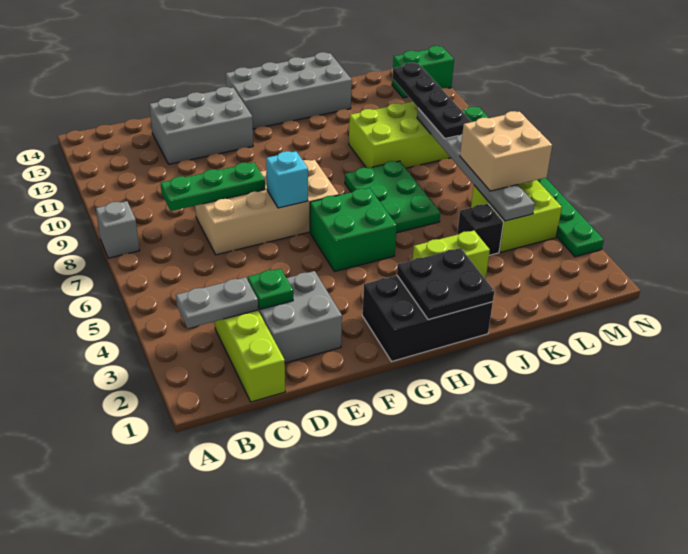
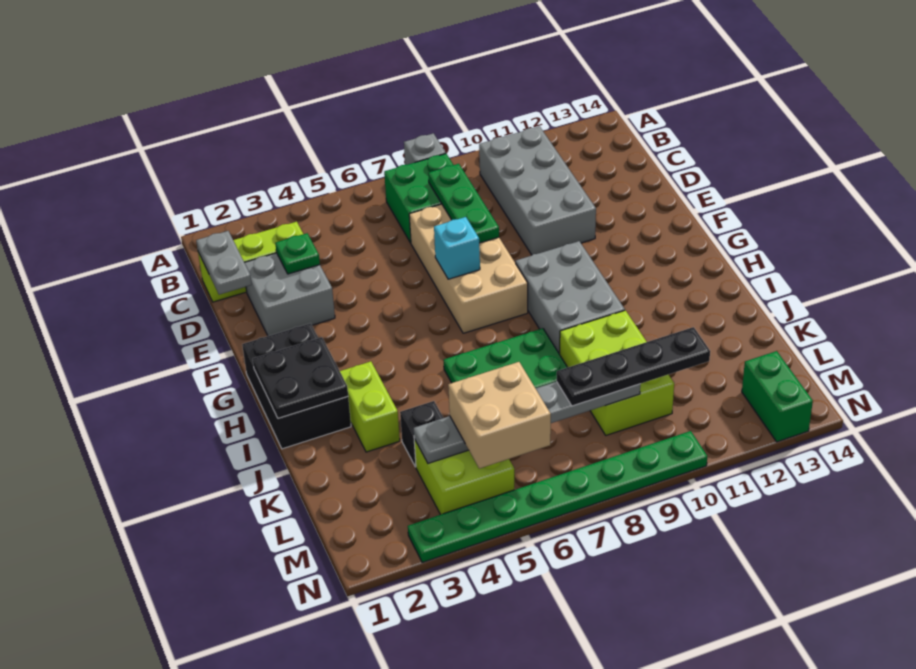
grey 1x2 plate [176,277,258,328] -> grey 1x2 plate moved to [196,231,252,295]
grey 2x3 brick [149,87,253,164] -> grey 2x3 brick moved to [516,241,625,354]
green 2x2 brick [310,188,397,272] -> green 2x2 brick moved to [384,154,453,243]
grey 2x4 brick [226,52,352,129] -> grey 2x4 brick moved to [479,126,596,255]

